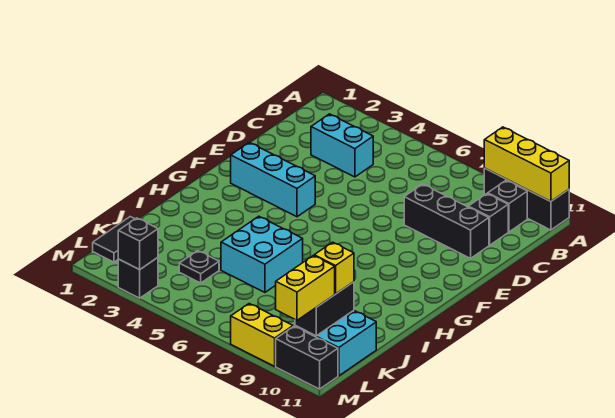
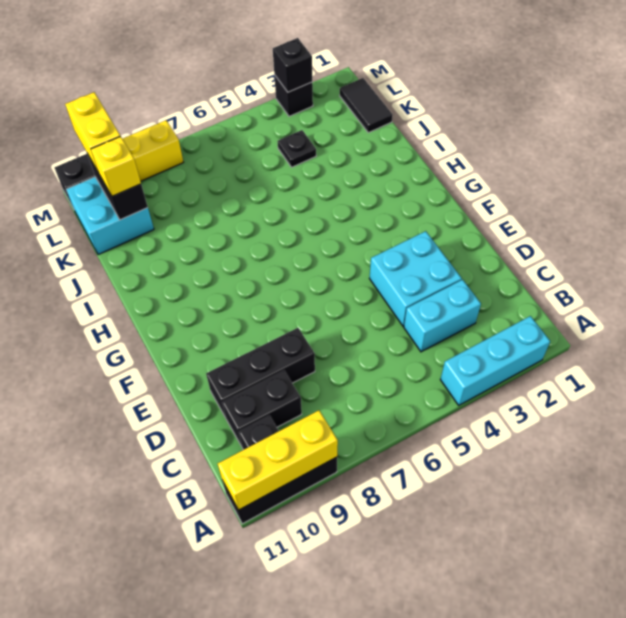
black 1x1 brick [468,194,508,245] -> black 1x2 brick [222,371,302,446]
cyan 1x3 brick [231,143,315,217] -> cyan 1x3 brick moved to [440,316,550,405]
cyan 2x2 brick [221,216,303,292] -> cyan 2x2 brick moved to [370,231,462,326]

